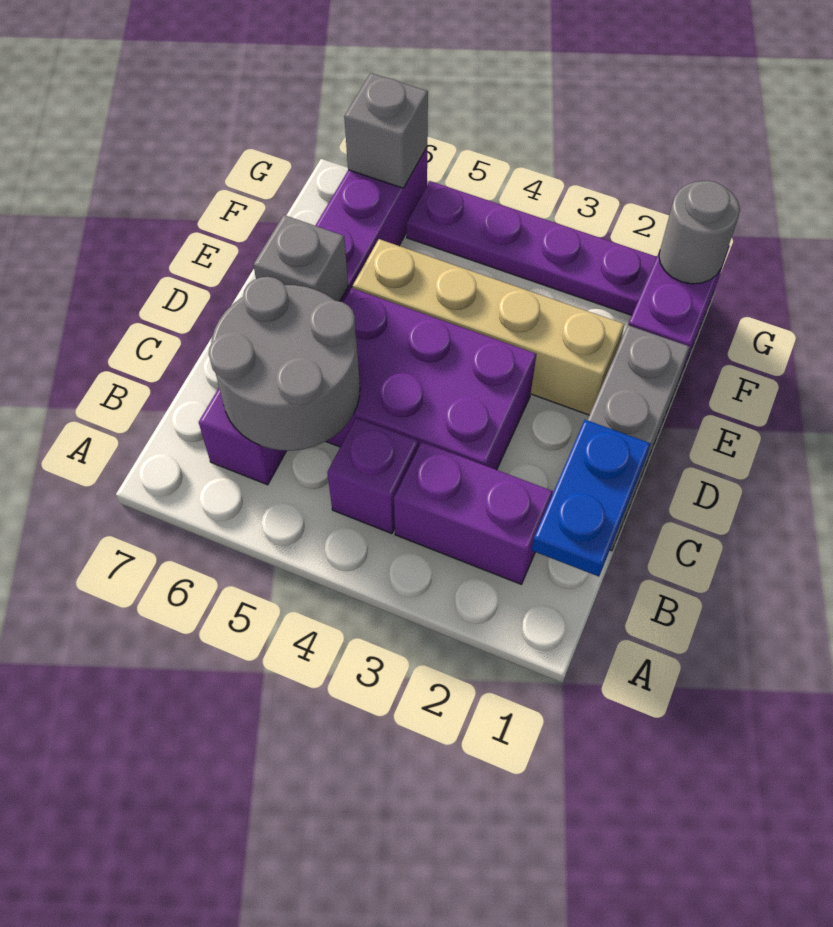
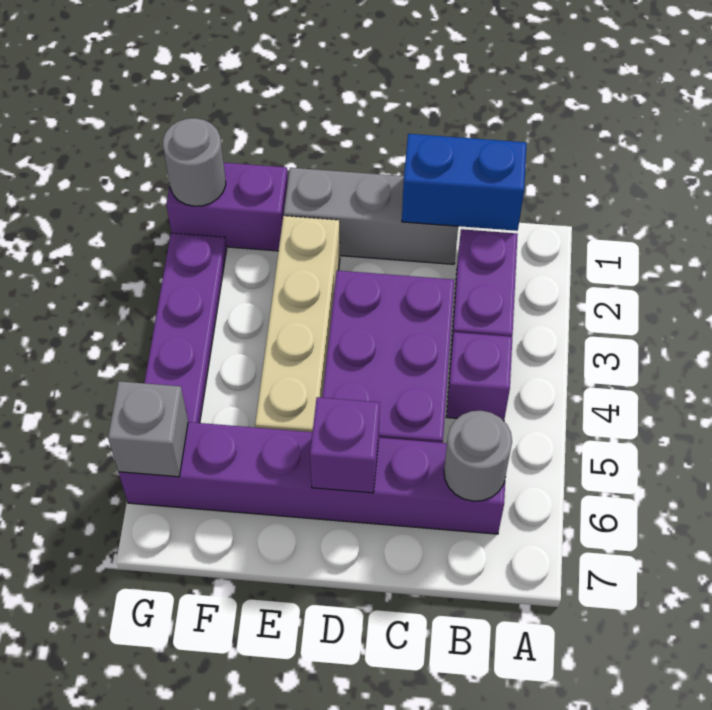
blue 1x2 plate [532,420,651,576] -> blue 1x2 brick [402,134,527,231]
grey 2x2 round brick [209,277,360,451] -> grey 1x1 round brick [444,411,512,501]
grey 1x1 brick [253,215,348,301] -> purple 1x1 brick [310,397,380,493]

